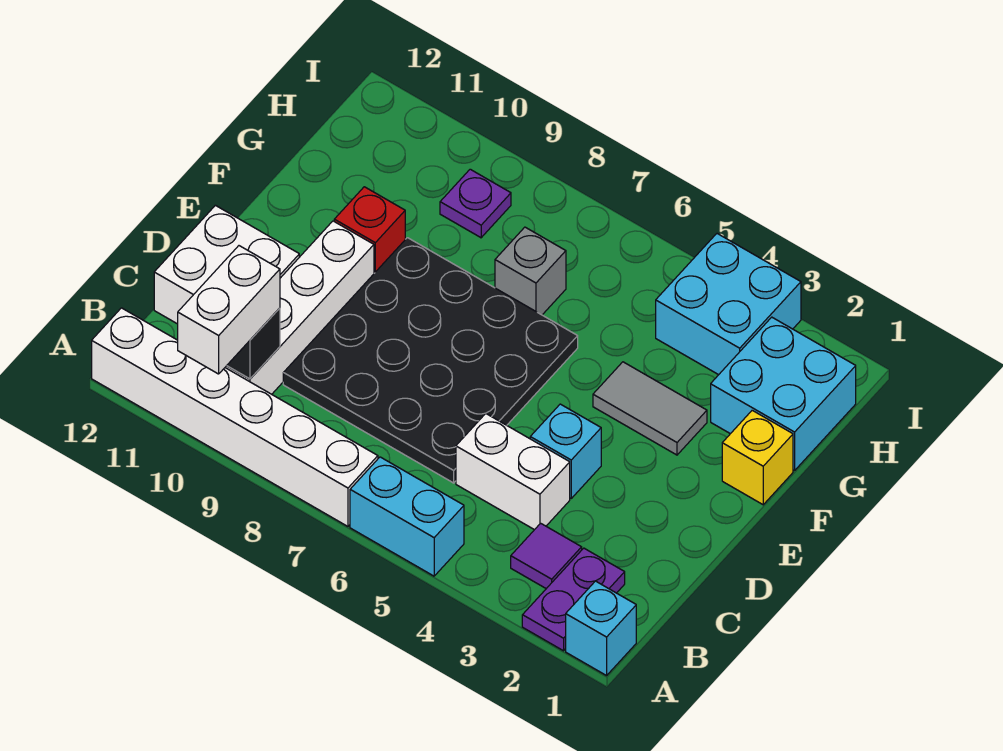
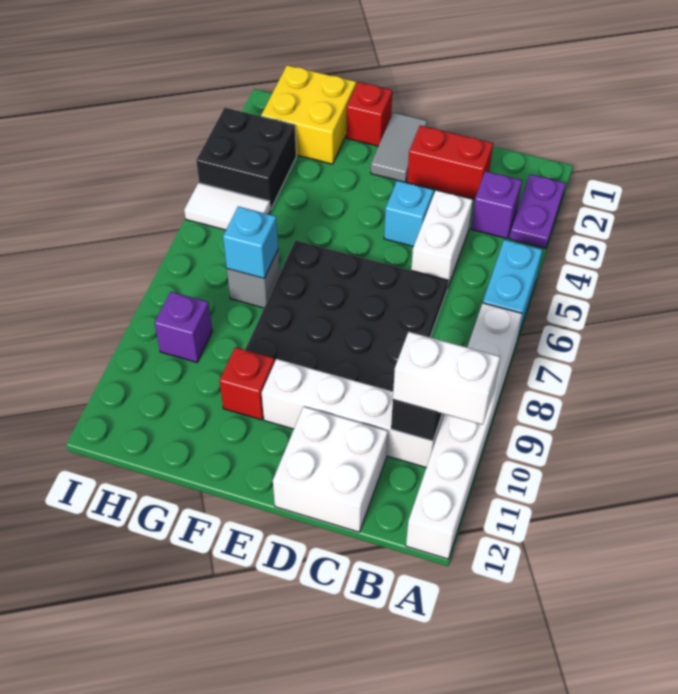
cyan 1x1 brick [566,581,636,676] -> cyan 1x1 brick moved to [223,206,278,278]
purple 1x2 plate [522,548,625,651] -> purple 1x2 plate turned to [509,174,566,248]
purple 1x1 tile [511,523,582,589] -> purple 1x1 brick [471,171,522,238]
none -> red 1x2 brick [407,126,493,200]
yellow 1x1 brick [722,410,793,505] -> red 1x1 brick [346,82,392,146]
grey 1x2 tile [593,362,707,455] -> grey 1x2 tile moved to [371,112,427,182]
cyan 2x2 brick [711,317,856,471] -> yellow 2x2 brick [261,65,356,164]
cyan 2x2 brick [656,234,801,375] -> black 2x2 brick [196,108,296,210]
none -> white 1x2 tile [184,183,270,230]
purple 1x1 plate [440,169,511,238] -> purple 1x1 brick [155,292,212,362]

